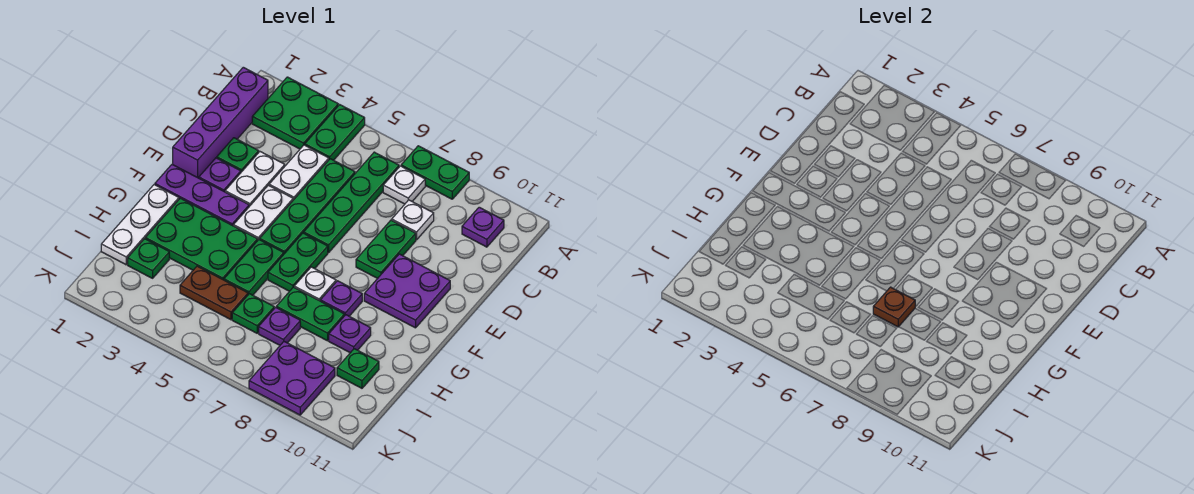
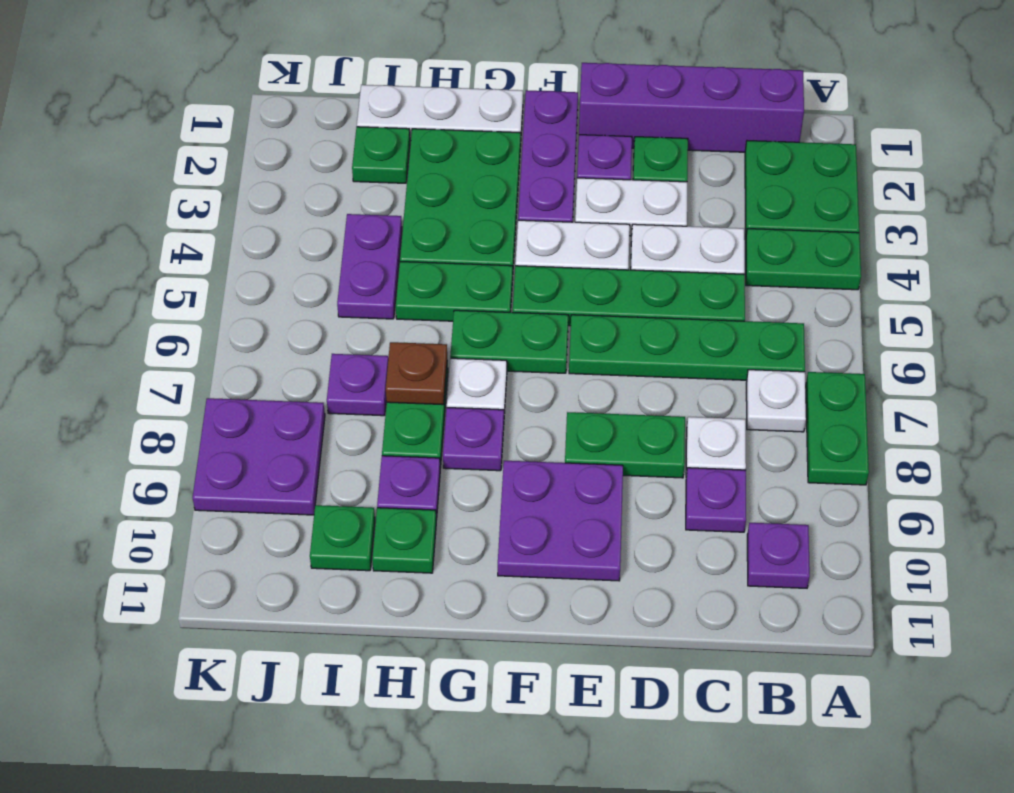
none -> purple 1x1 plate [686,468,746,532]
brown 1x2 plate [180,266,248,320] -> purple 1x2 plate [337,214,402,319]
green 1x1 plate [232,294,274,333] -> green 1x1 plate moved to [372,508,436,573]

